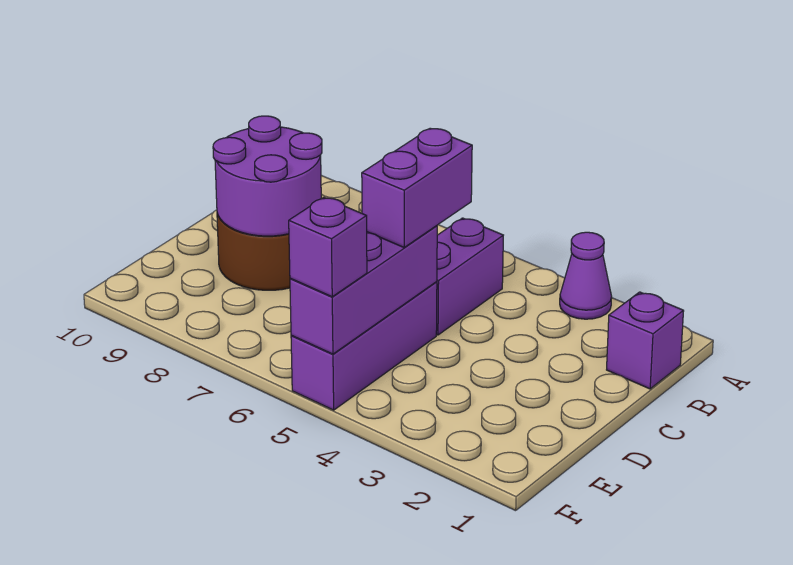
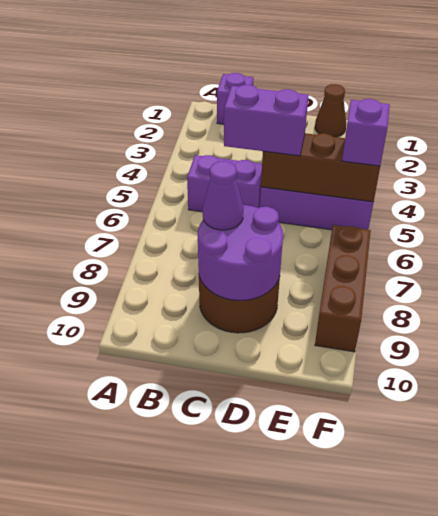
purple 1x1 cone [560,232,612,319] -> purple 1x1 cone moved to [203,161,244,230]
purple 1x3 brick [290,226,437,354] -> brown 1x3 brick [261,133,380,202]
none -> brown 1x1 cone [315,84,346,137]
none -> brown 1x3 brick [315,225,371,352]

